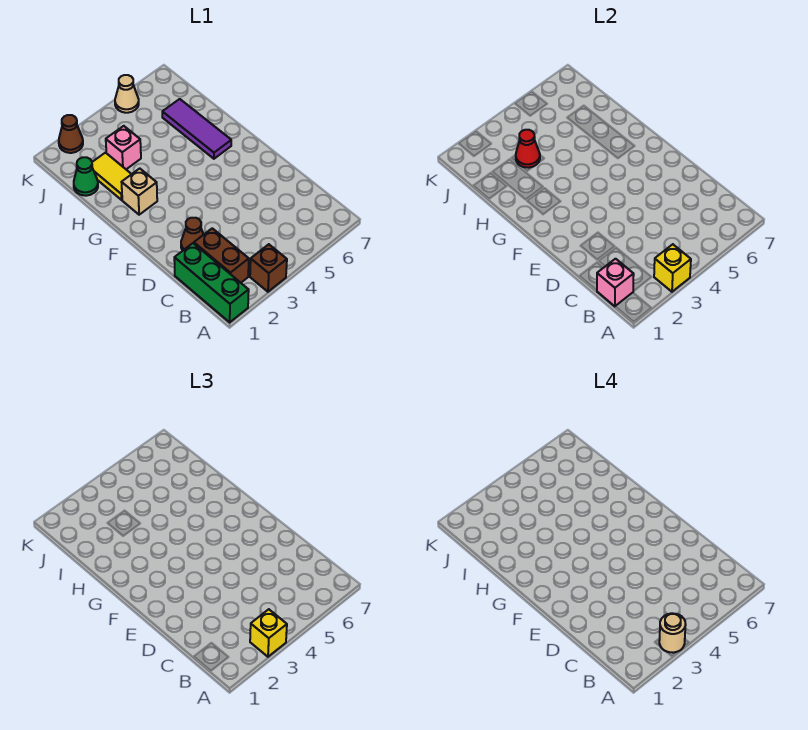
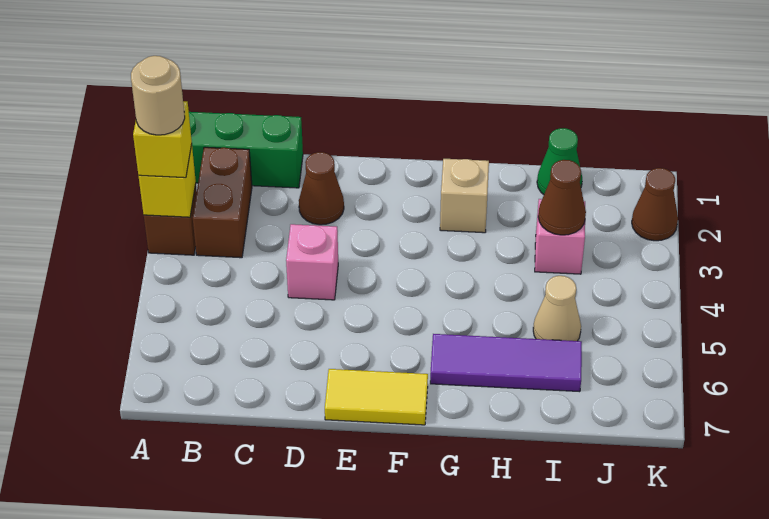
pink 1x1 brick [597,259,634,306] -> pink 1x1 brick moved to [286,224,338,300]
brown 1x2 brick [194,228,249,283] -> brown 1x2 brick turned to [193,147,252,258]
yellow 1x2 tile [92,153,131,200] -> yellow 1x2 tile moved to [325,369,428,425]
red 1x1 cone [516,130,540,168] -> brown 1x1 cone [538,160,586,235]
tan 1x1 cone [115,75,139,113] -> tan 1x1 cone moved to [533,276,581,341]

